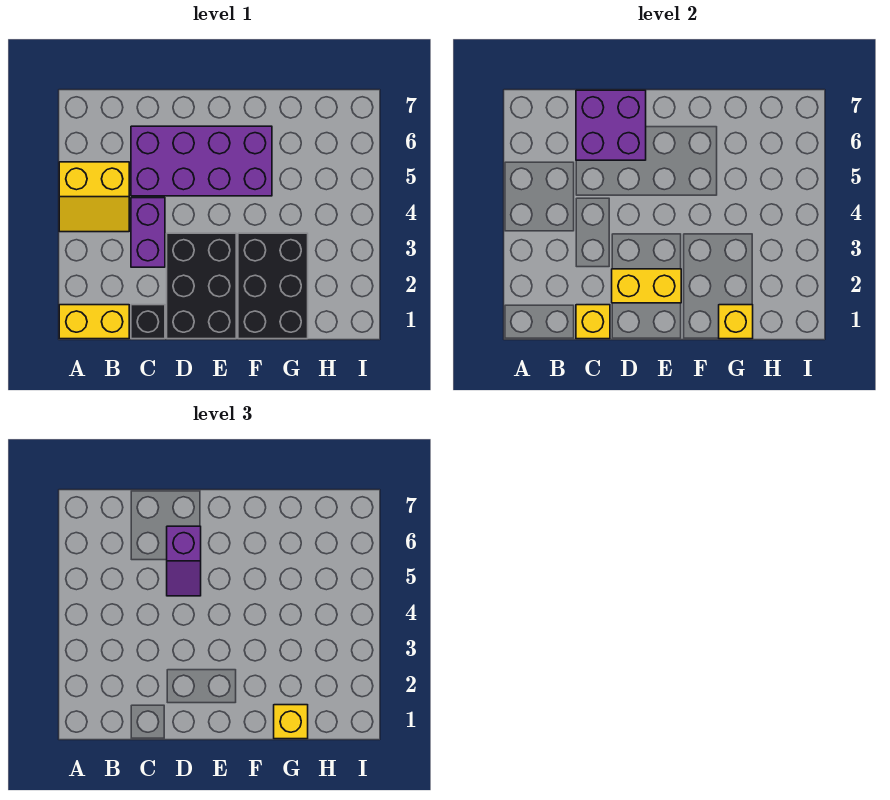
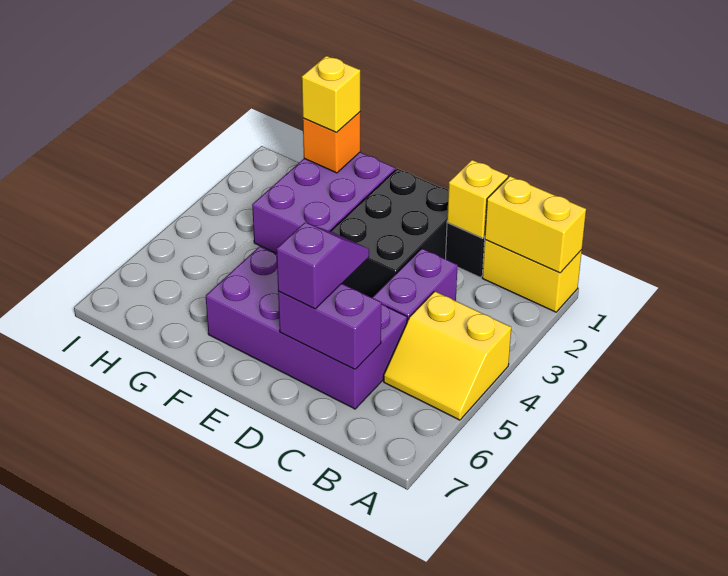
yellow 2x2 slope [59,162,129,232] -> yellow 2x2 slope turned to [384,291,511,420]
purple 2x2 brick [576,90,646,160] -> purple 1x2 brick [278,284,381,369]
yellow 1x2 brick [612,269,681,303] -> yellow 1x2 brick moved to [485,176,586,273]
black 2x3 brick [238,233,308,339] -> purple 2x3 brick [252,152,395,254]
yellow 1x1 brick [719,305,753,339] -> orange 1x1 brick [303,112,360,173]

